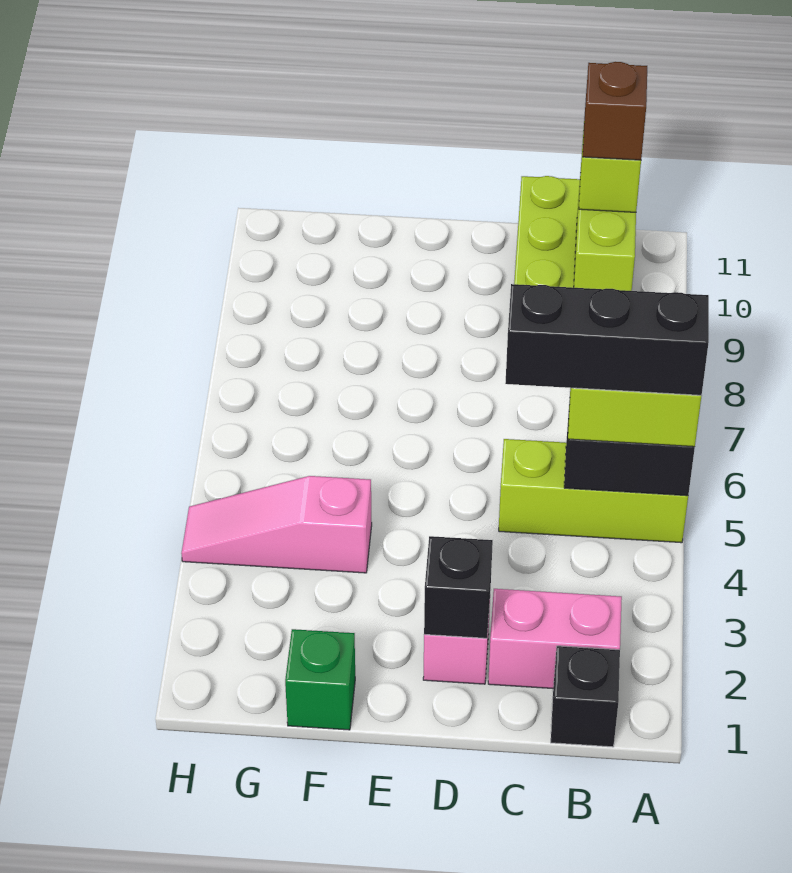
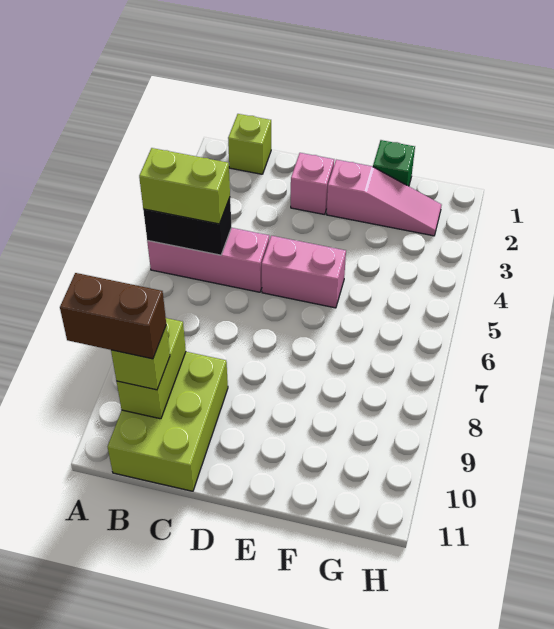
lime 1x3 brick [499,439,688,543] -> pink 1x3 brick [147,228,269,292]
black 1x3 brick [505,284,709,395] -> none
black 1x1 brick [551,646,620,747] -> lime 1x1 brick [228,114,271,174]
pink 1x2 brick [488,589,622,689] -> pink 1x2 brick moved to [262,236,346,308]
brown 1x1 brick [583,62,647,160] -> brown 1x2 brick [60,273,166,359]
black 1x1 brick [424,536,493,638] -> none
pink 1x3 slope [181,476,372,573] -> pink 1x3 slope moved to [327,160,441,236]

